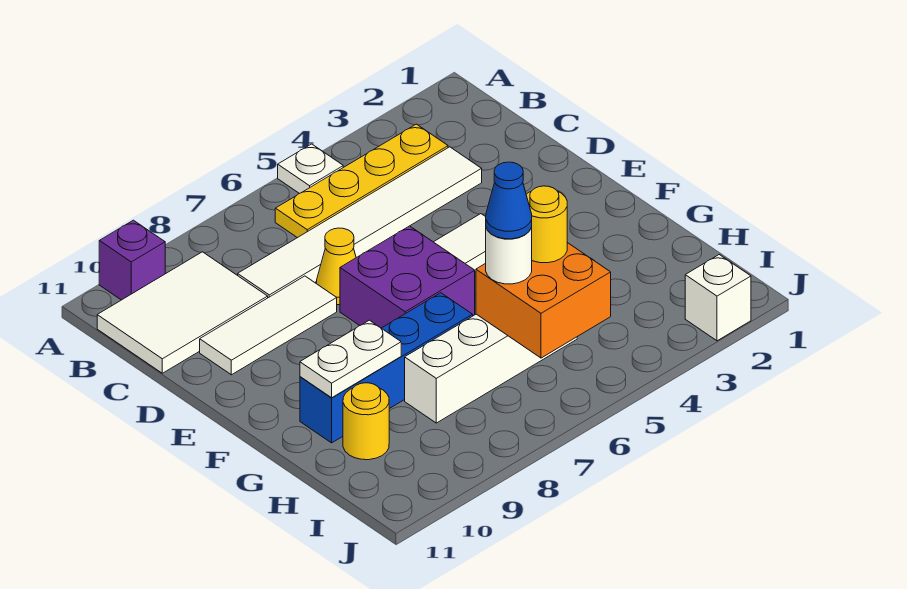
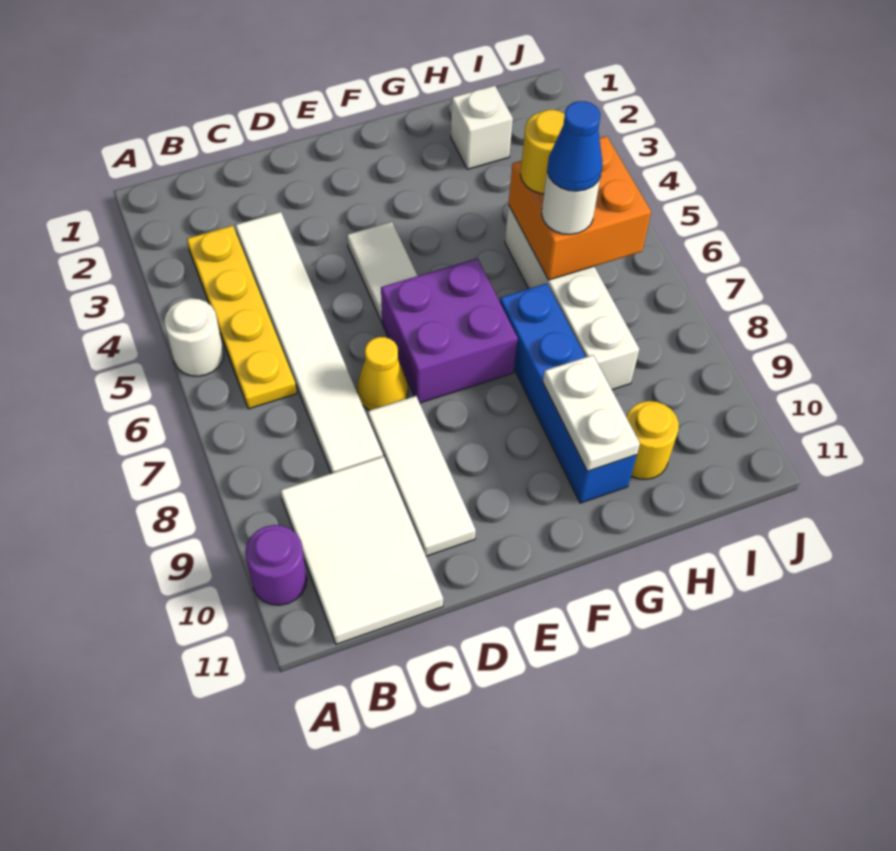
white 1x1 plate [278,144,343,194] -> white 1x1 round brick [164,298,224,376]
purple 1x1 brick [99,220,165,300] -> purple 1x1 round brick [245,525,307,605]
white 1x1 brick [685,255,751,341] -> white 1x1 brick moved to [451,86,513,169]

